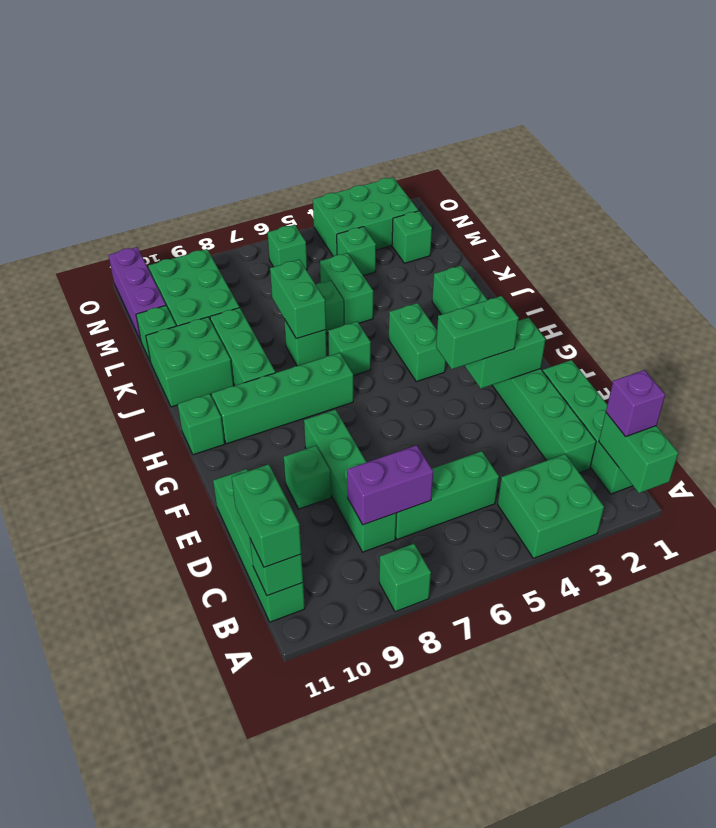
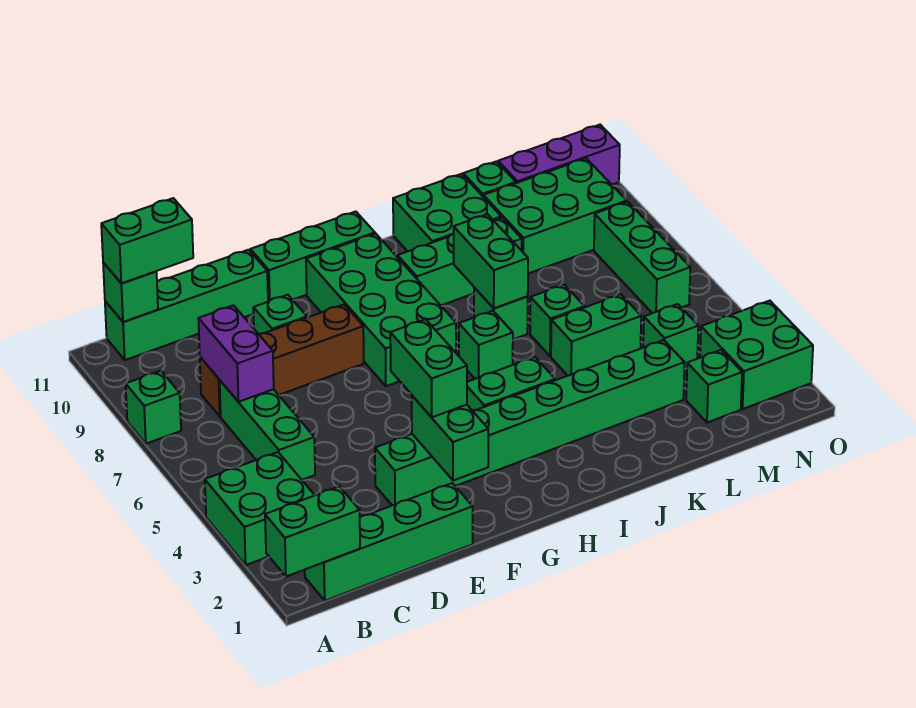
purple 1x1 brick [606,370,665,437] -> none
green 1x8 brick [432,266,596,473] -> green 1x8 brick moved to [375,340,685,505]
green 1x4 brick [304,410,396,552] -> brown 1x4 brick [200,305,364,416]
green 1x4 brick [211,353,353,444] -> green 2x4 brick [306,234,456,386]
green 1x1 brick [178,394,225,455] -> green 1x3 brick [250,212,375,302]
green 1x2 brick [270,260,326,339] -> green 1x2 brick turned to [454,214,528,308]
green 2x3 brick [313,177,418,256] -> green 2x2 brick [700,301,813,409]
green 1x1 brick [268,225,307,270] -> green 1x3 brick [594,202,690,313]

